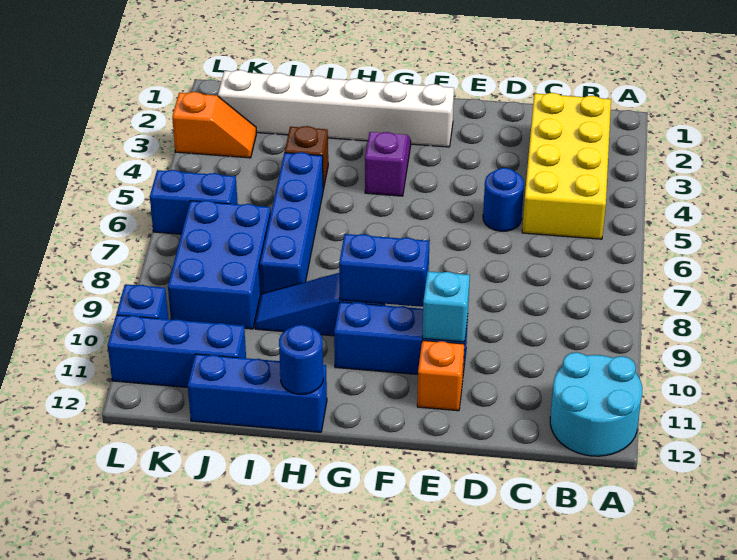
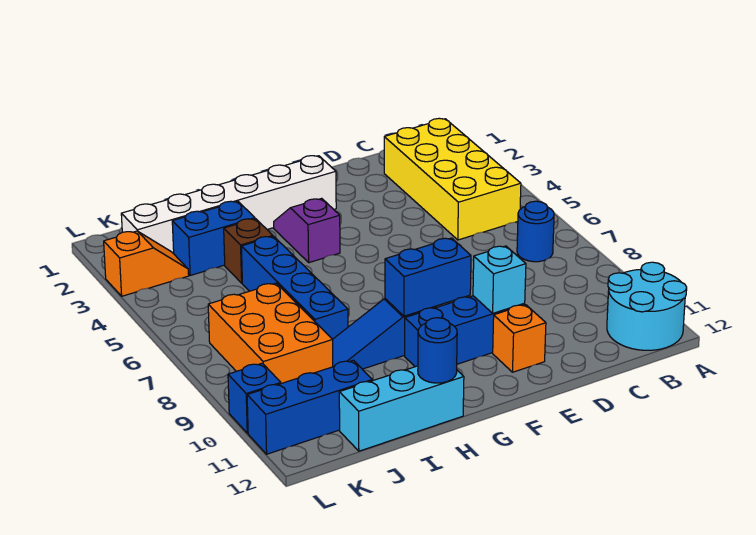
blue 1x1 round brick [483,168,524,231] -> blue 1x1 round brick moved to [517,201,554,262]
blue 1x3 brick [188,354,327,432] -> cyan 1x3 brick [339,366,464,451]
blue 2x3 brick [168,201,271,329] -> orange 2x3 brick [208,283,333,384]
blue 1x2 brick [150,170,238,234] -> blue 1x2 brick moved to [172,201,255,275]

